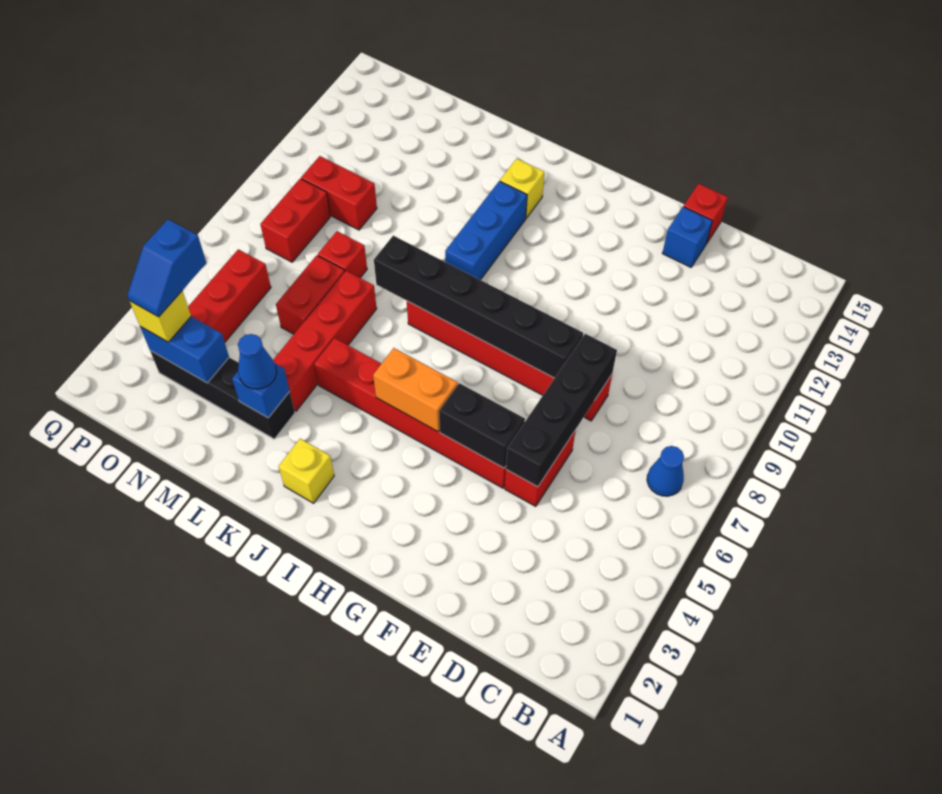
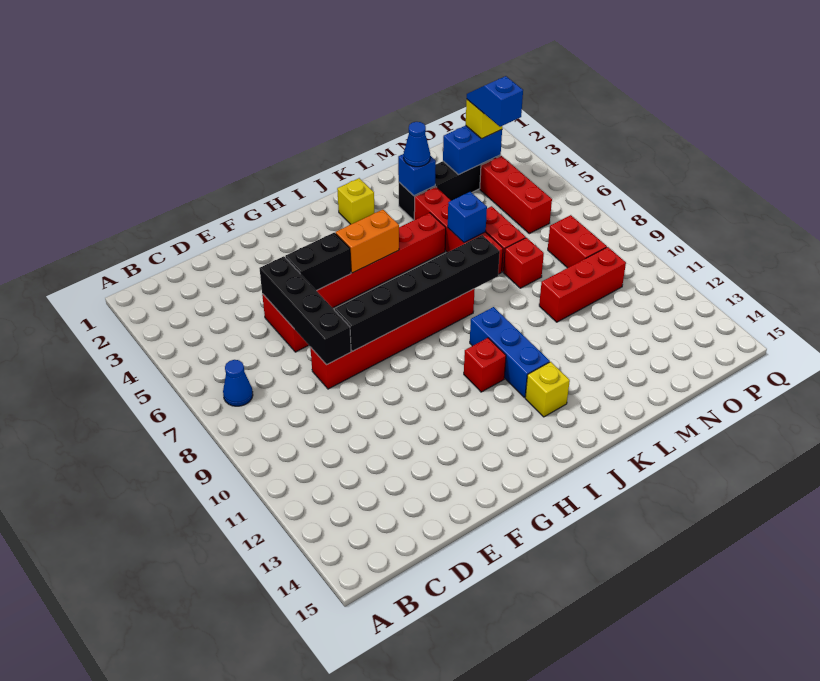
blue 1x1 brick [662,207,712,267] -> blue 1x1 brick moved to [448,192,487,242]
red 1x1 brick [684,184,728,244] -> red 1x1 brick moved to [464,338,506,392]
red 1x2 brick [301,156,377,230] -> red 1x3 brick [539,247,626,322]

